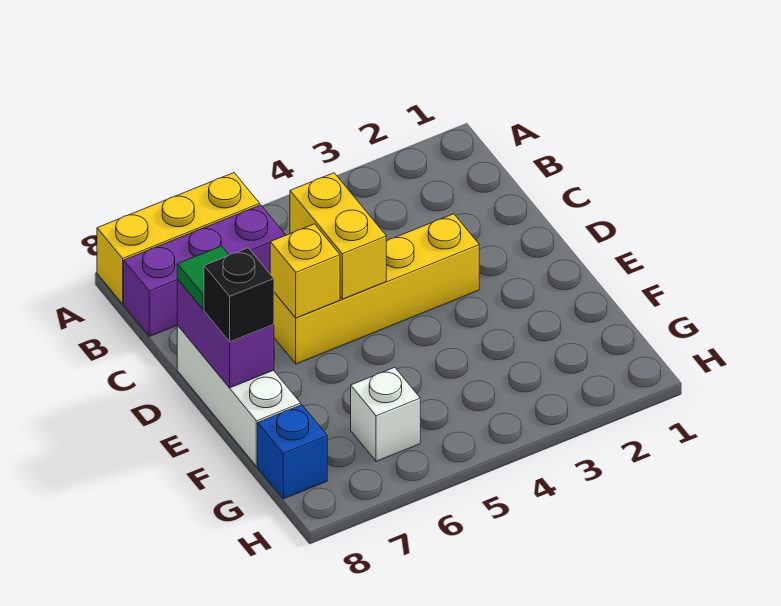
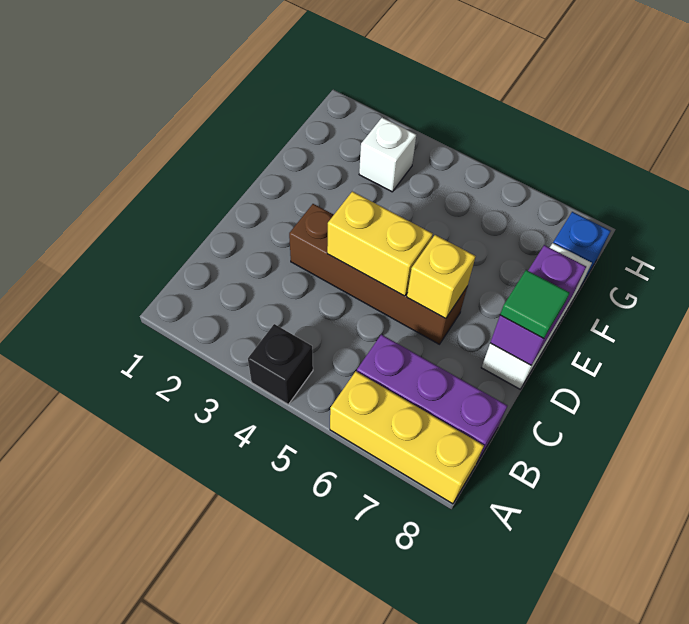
yellow 1x2 brick [290,173,386,299] -> yellow 1x2 brick turned to [327,191,433,296]
yellow 1x4 brick [274,214,479,364] -> brown 1x4 brick [289,204,467,344]
black 1x1 brick [204,248,274,342] -> black 1x1 brick moved to [248,324,313,404]
white 1x1 brick [351,367,420,461] -> white 1x1 brick moved to [359,118,416,192]

